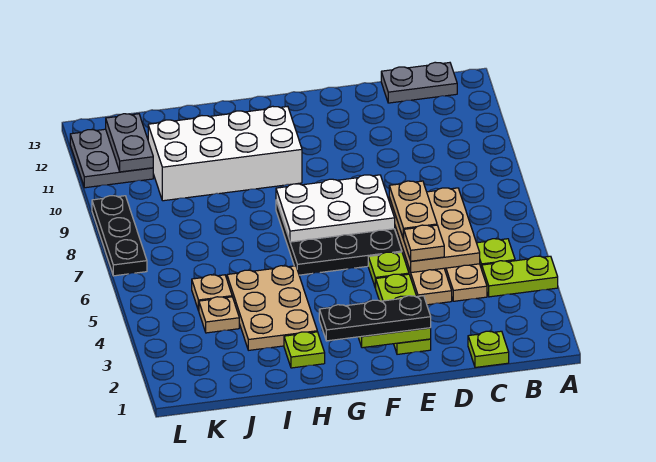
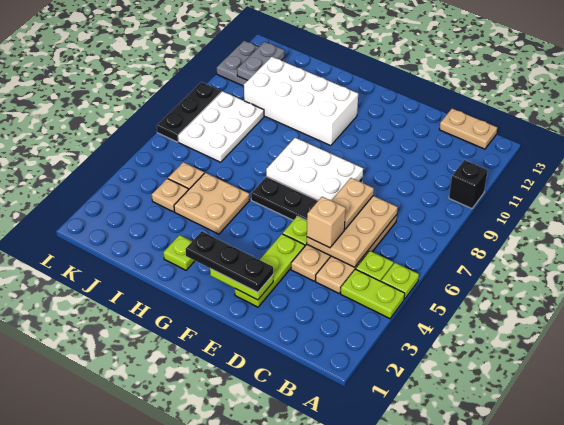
none -> black 1x1 brick [449,160,488,209]
grey 1x2 plate [381,62,457,103] -> tan 1x2 plate [439,109,497,149]
lime 1x1 plate [468,331,509,367] -> lime 1x1 plate moved to [381,263,419,299]
tan 1x1 plate [404,225,444,261] -> tan 1x1 brick [307,197,346,248]
tan 2x3 plate [227,266,317,350] -> tan 2x2 plate [174,173,250,234]
none -> white 2x3 plate [178,91,264,162]

